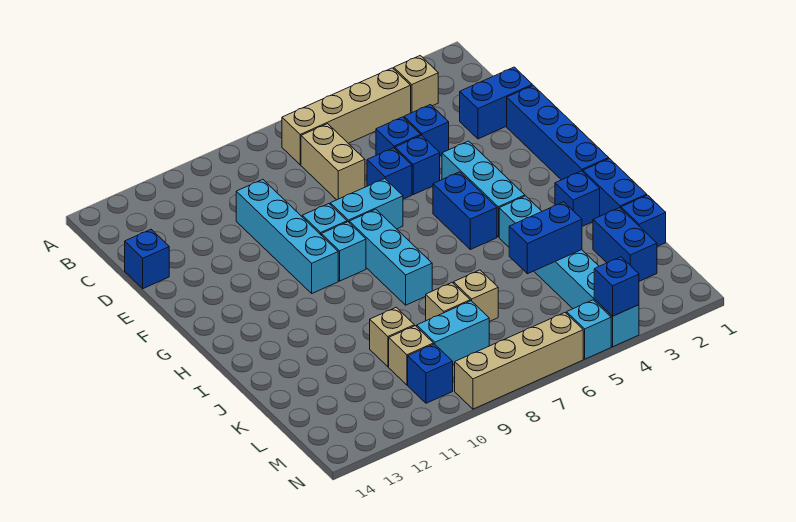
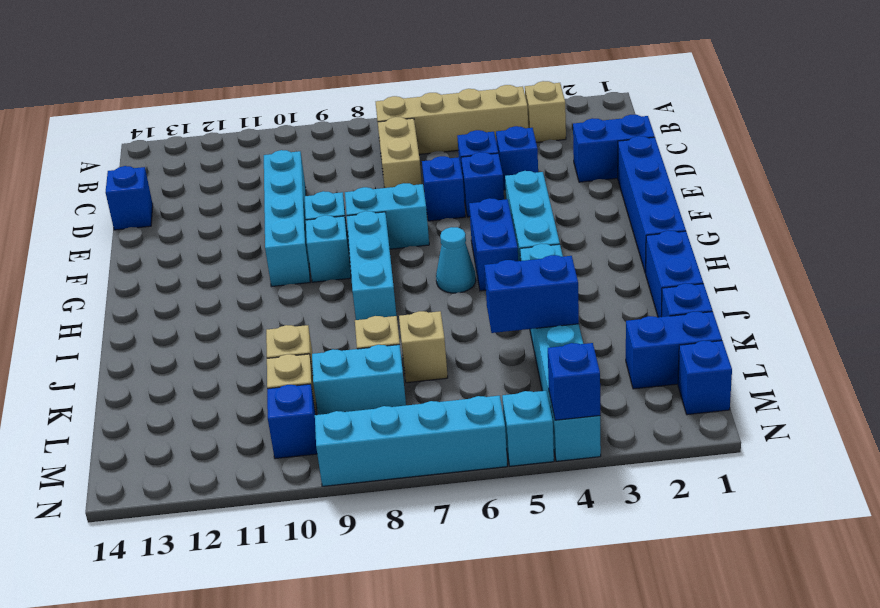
none -> cyan 1x1 cone [436,227,476,293]
blue 1x1 brick [555,171,600,226] -> blue 1x1 brick moved to [678,341,732,415]
blue 1x2 brick [593,208,657,281] -> blue 1x2 brick turned to [626,312,722,389]
tan 1x4 brick [455,313,583,409] -> cyan 1x4 brick [315,396,507,486]

